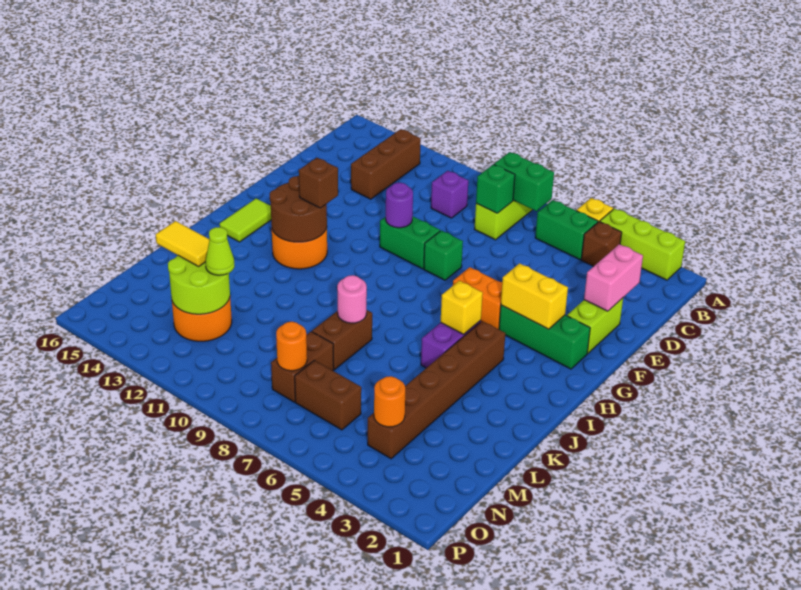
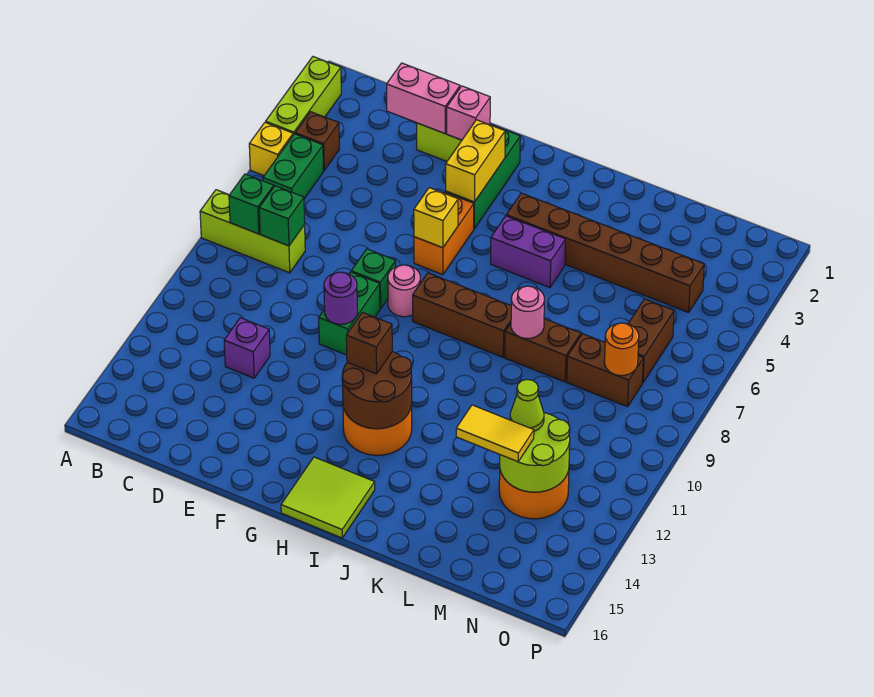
green 1x2 brick [494,152,554,211] -> green 1x1 brick [229,174,274,234]
brown 1x3 brick [351,129,421,199] -> brown 1x3 brick moved to [413,273,511,357]
purple 1x1 brick [431,171,468,218] -> purple 1x1 brick moved to [224,318,270,378]
none -> pink 1x1 brick [447,86,490,140]
none -> pink 1x1 round brick [388,265,420,317]
lime 1x2 tile [220,199,271,242] -> lime 2x2 tile [281,457,375,538]
yellow 1x1 brick [441,281,483,334] -> yellow 1x1 brick moved to [414,188,458,248]
yellow 1x2 tile [156,221,209,266] -> yellow 1x2 tile turned to [456,405,534,462]
orange 1x1 round brick [374,376,405,427] -> none

